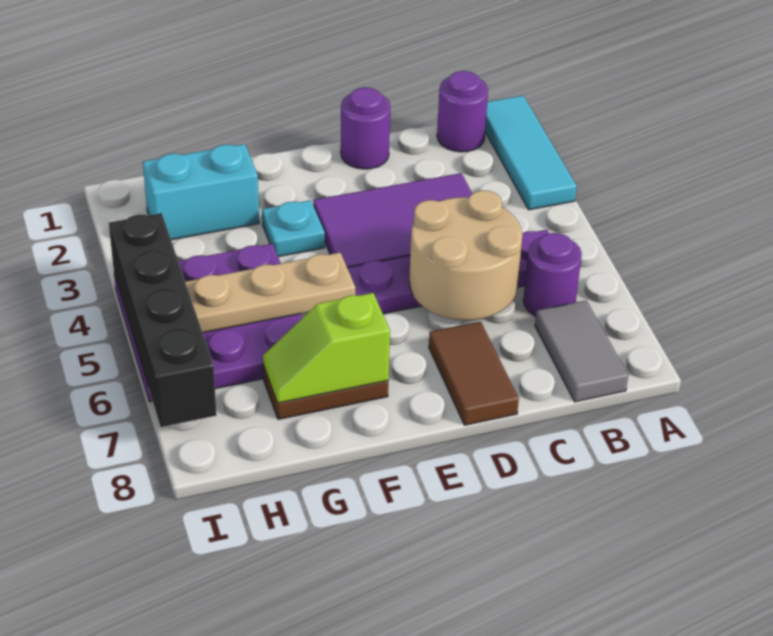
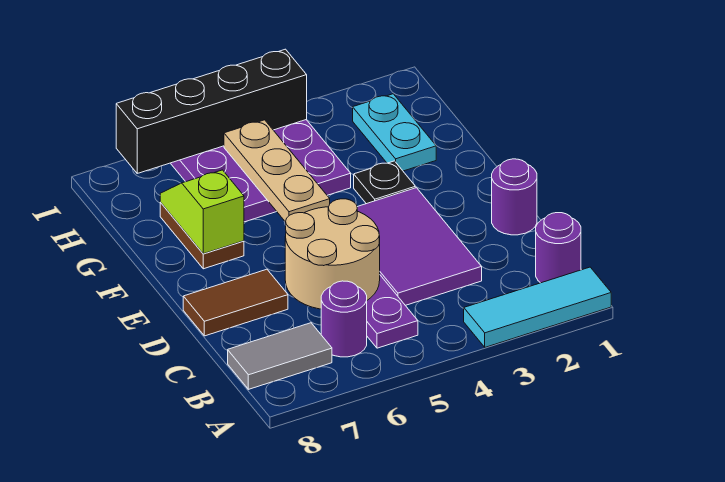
cyan 1x1 plate [262,200,325,257] -> black 1x1 plate [354,161,415,204]
cyan 1x2 brick [143,144,259,240] -> cyan 1x2 plate [353,94,436,171]

